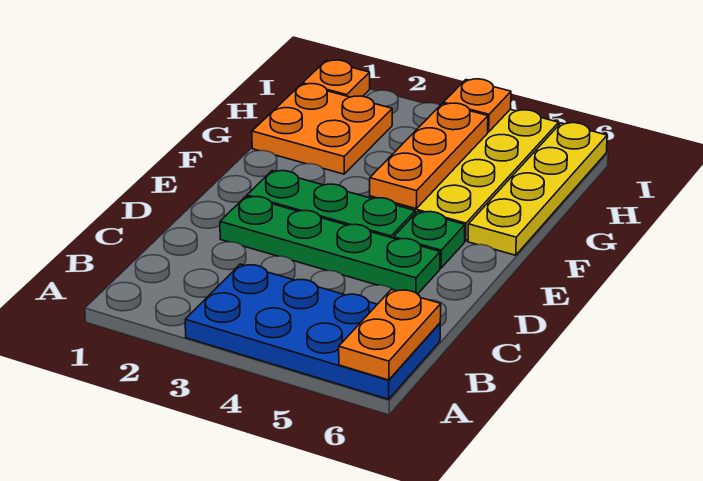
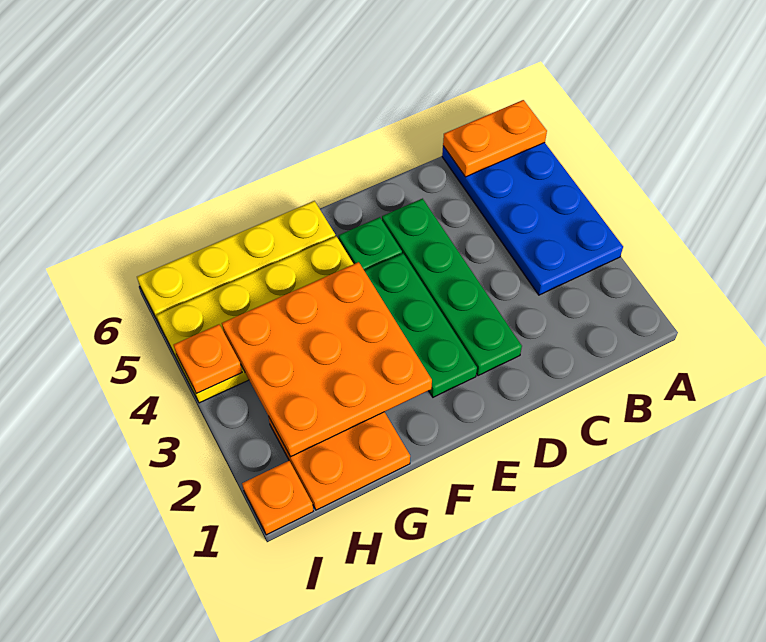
orange 1x3 plate [370,103,488,209] -> orange 3x3 plate [222,262,432,457]

